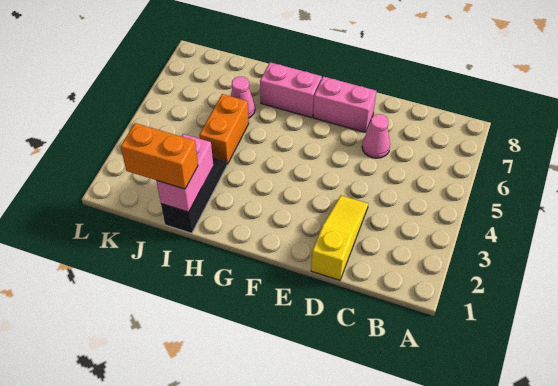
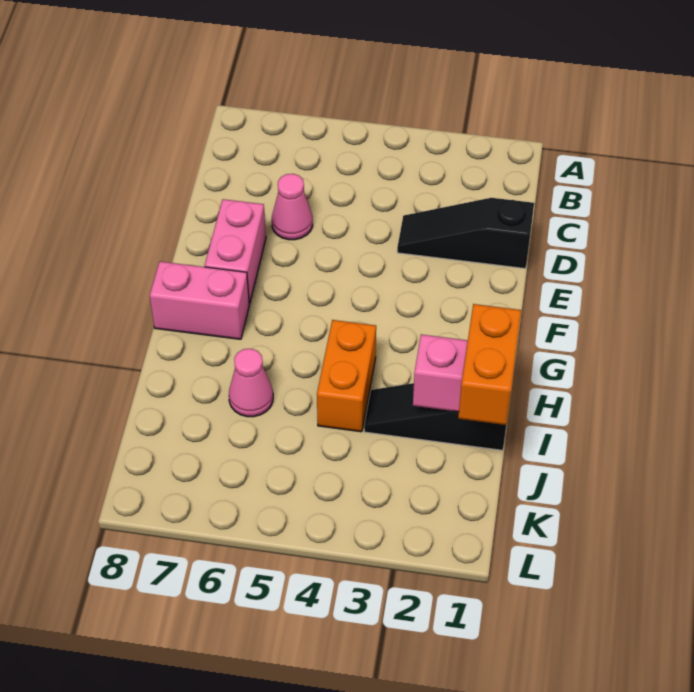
yellow 1x3 slope [311,196,368,280] -> black 1x3 slope [397,198,534,269]
pink 1x2 brick [260,62,322,118] -> pink 1x2 brick turned to [150,262,249,339]
orange 1x2 brick [199,94,249,164] -> orange 1x2 brick turned to [317,320,376,432]

